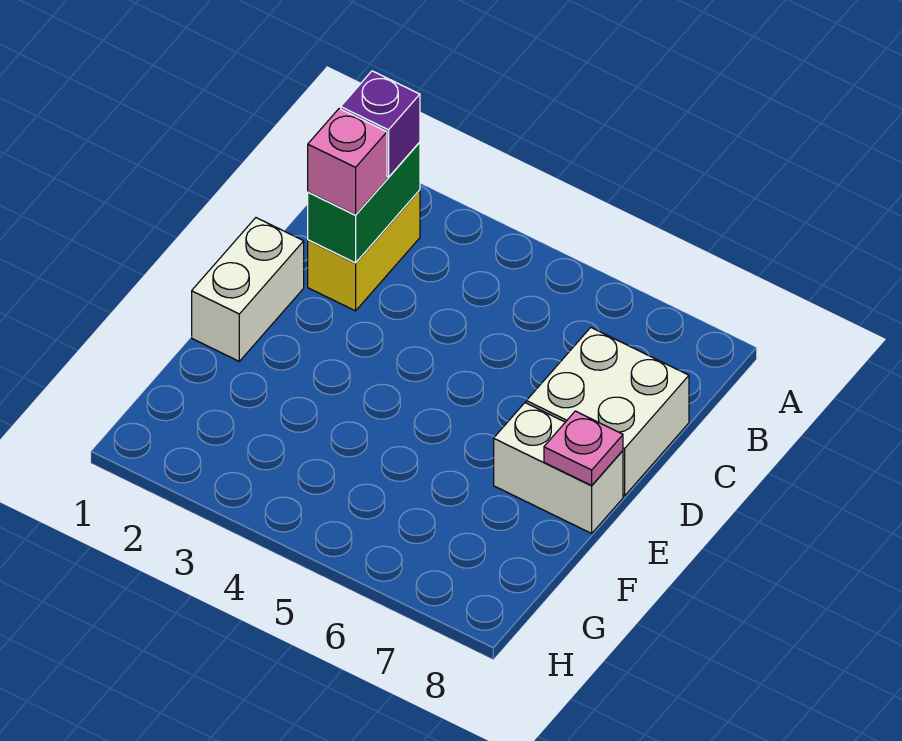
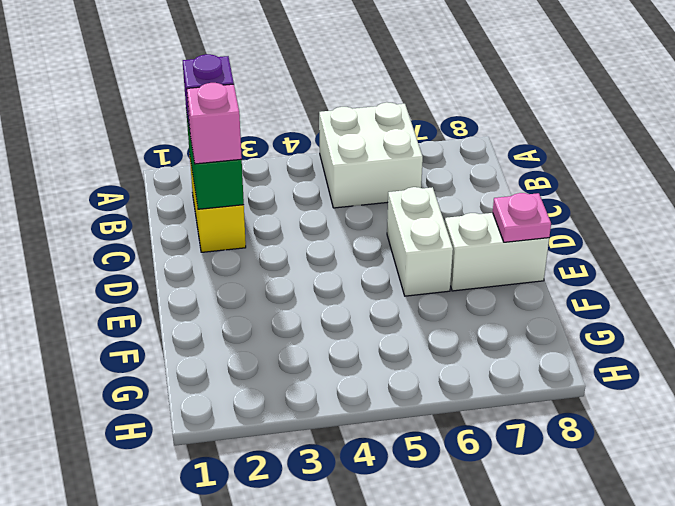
white 2x2 brick [526,328,689,496] -> white 2x2 brick moved to [319,102,423,208]
white 1x2 brick [192,218,304,361] -> white 1x2 brick moved to [387,187,453,296]

